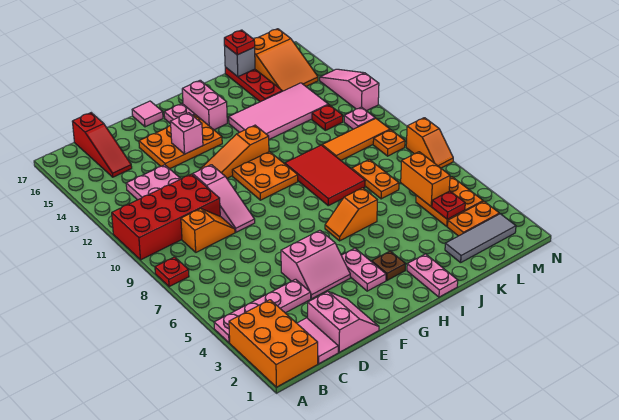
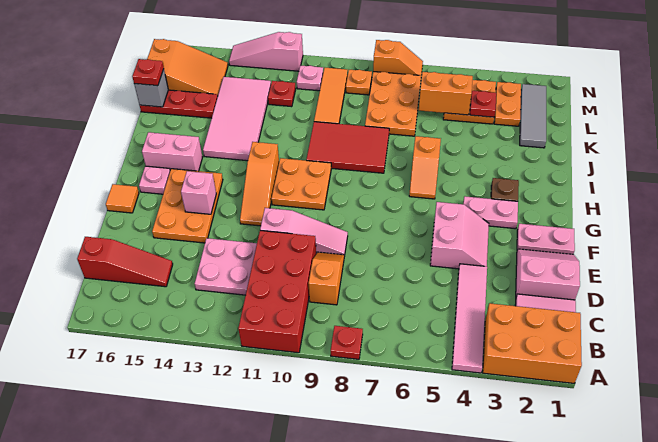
pink 1x4 plate [214,279,311,343] -> pink 1x4 tile [452,264,487,373]
pink 1x1 tile [132,101,163,127] -> orange 1x1 tile [106,184,139,213]
pink 1x2 plate [407,254,458,297] -> pink 1x2 plate moved to [517,224,575,254]
orange 1x2 plate [352,159,399,199] -> orange 2x3 plate [365,72,421,136]

